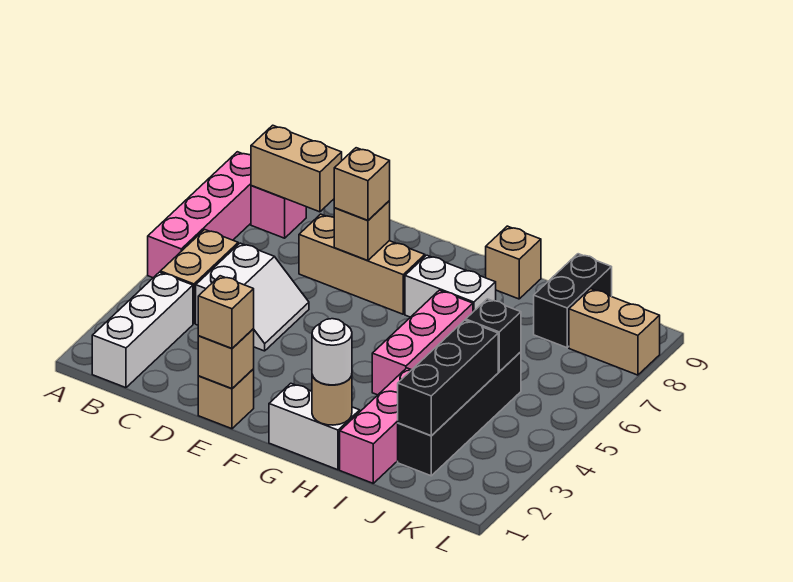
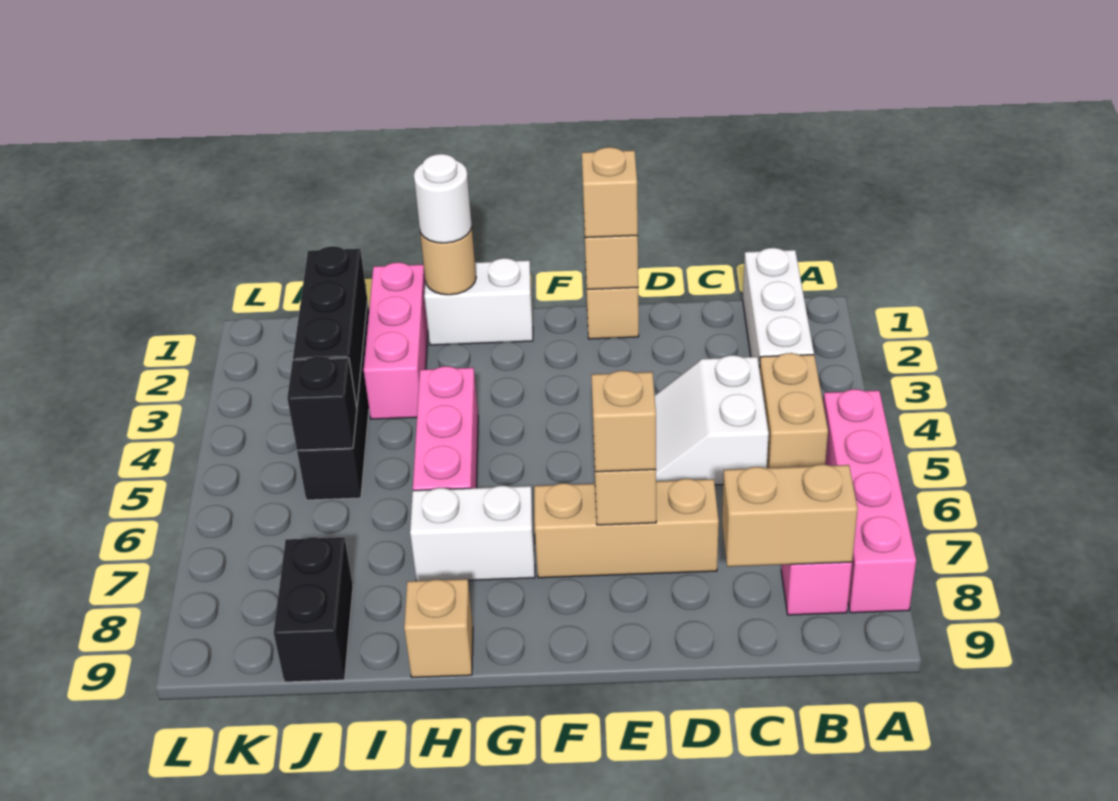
tan 1x2 brick [569,289,660,375] -> none

